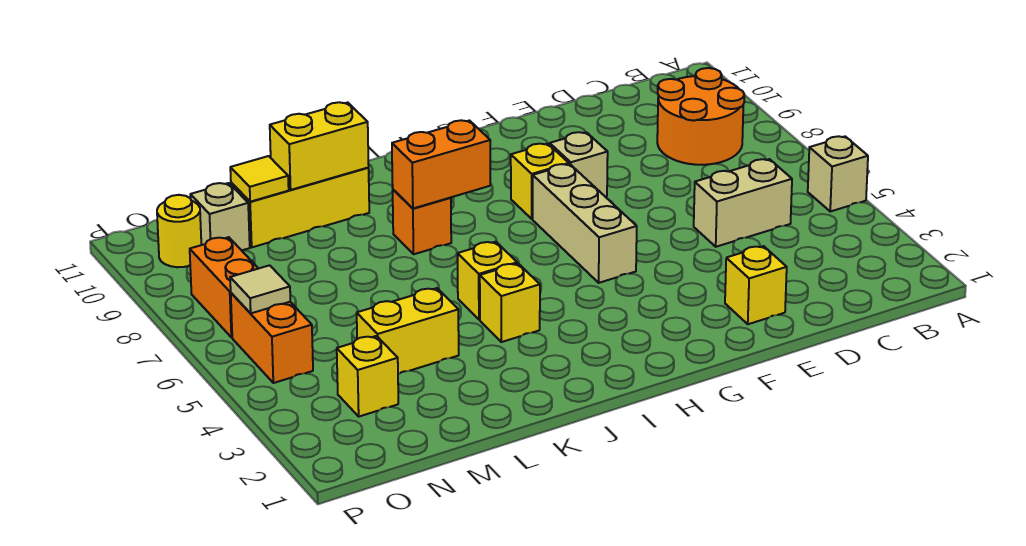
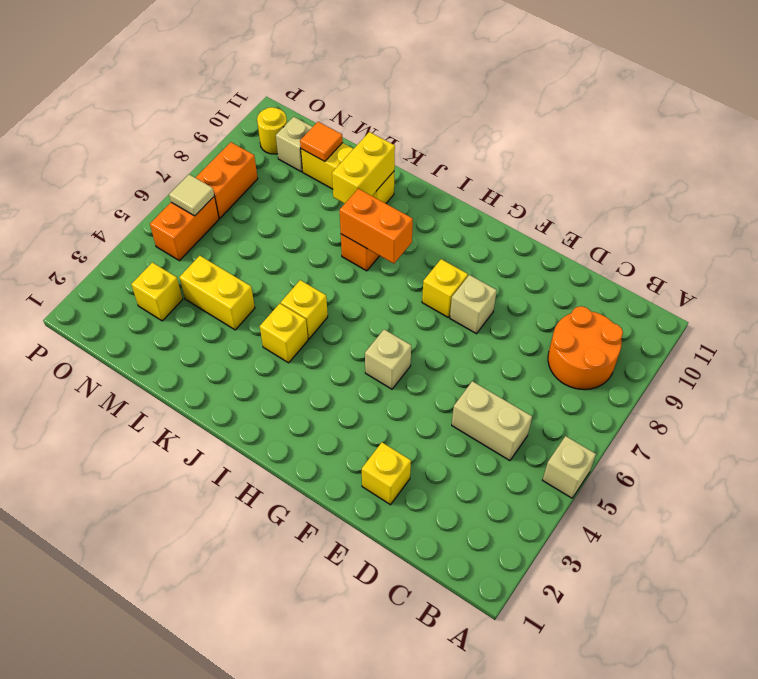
tan 1x3 brick [533,164,637,283] -> tan 1x1 brick [365,330,411,389]
yellow 1x2 brick [270,102,369,190] -> yellow 1x2 brick turned to [332,132,395,203]
yellow 1x1 tile [230,156,289,202] -> orange 1x1 tile [300,122,343,162]

